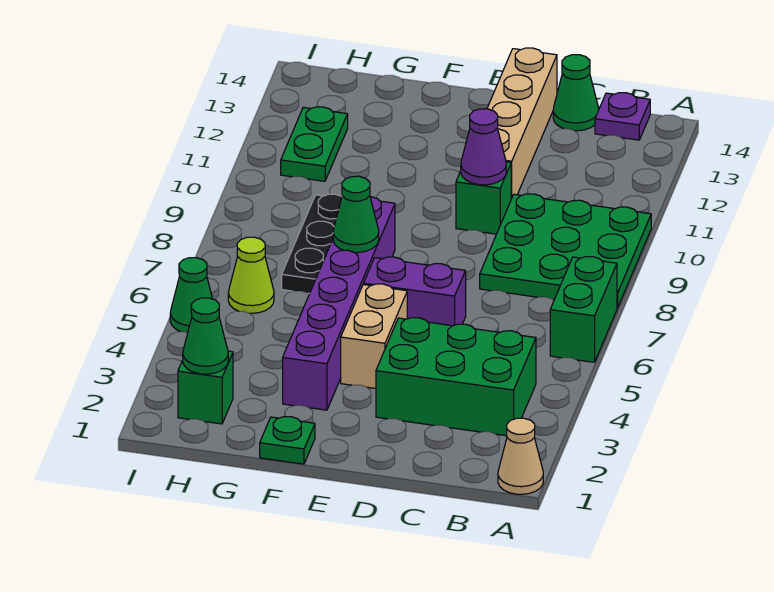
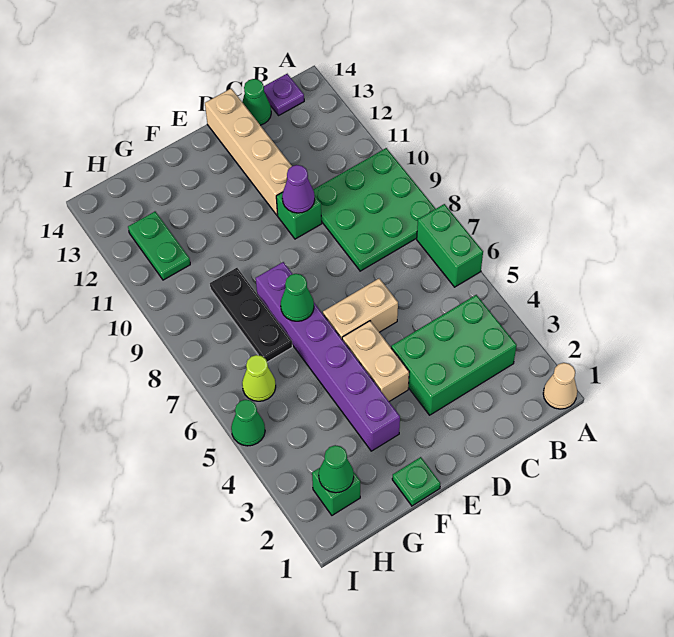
purple 1x2 brick [364,257,466,326] -> tan 1x2 brick [323,278,398,339]

